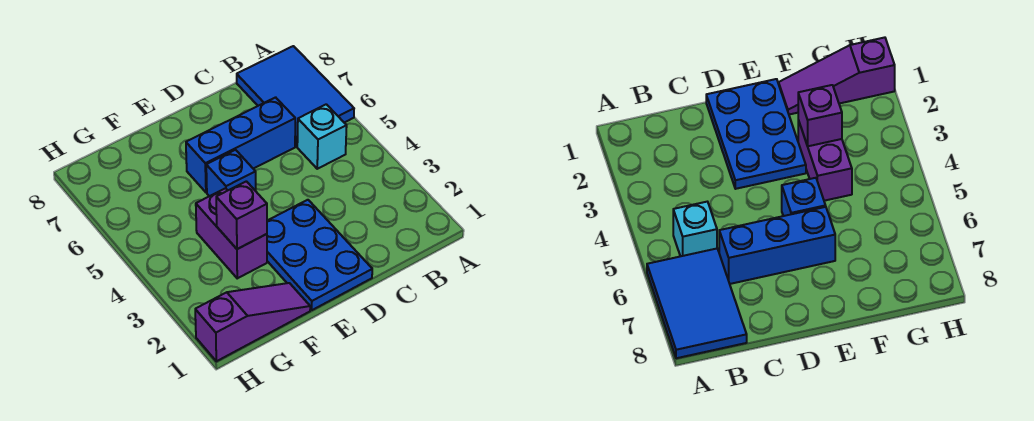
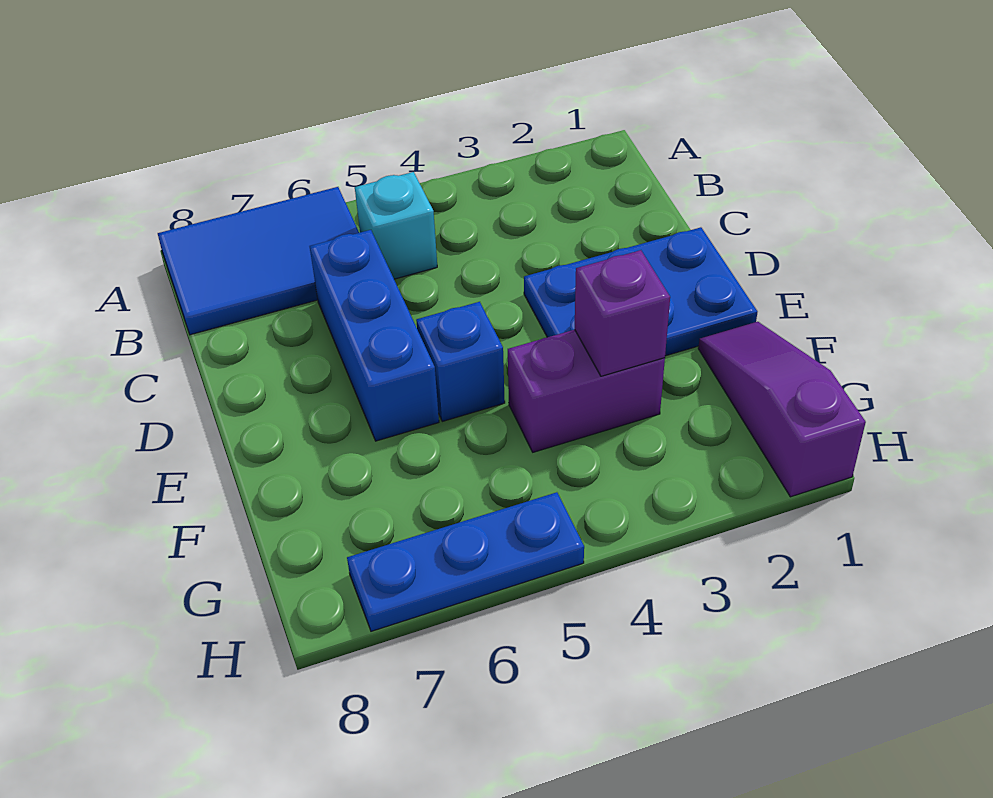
none -> blue 1x3 plate [347,492,584,631]

